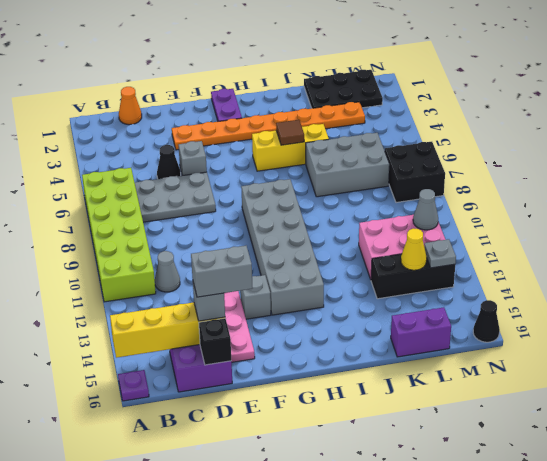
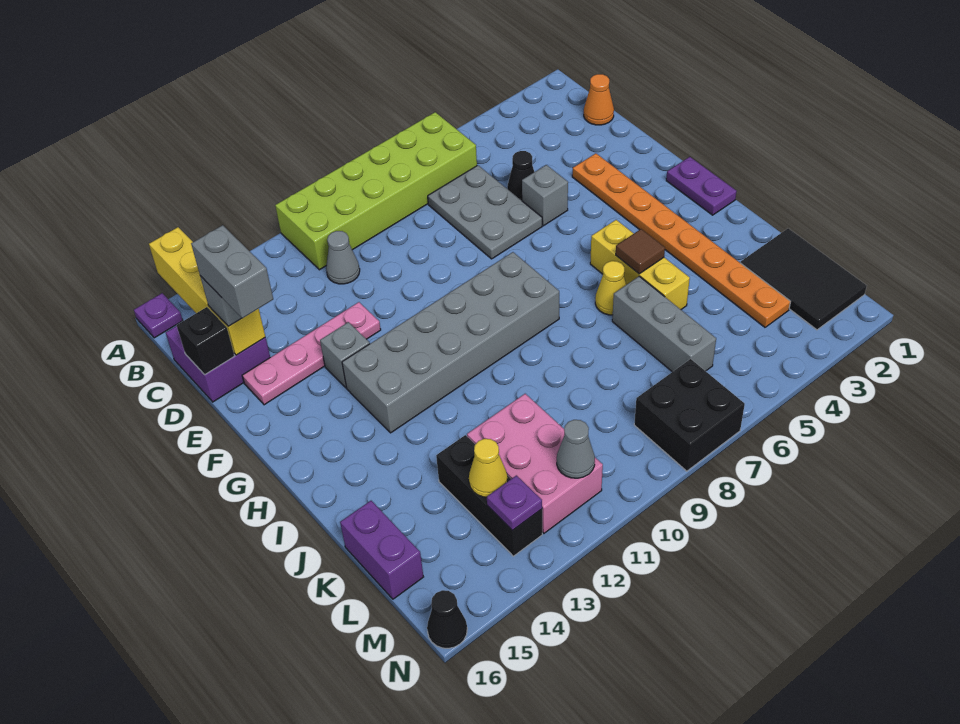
purple 1x2 plate [211,89,242,122] -> purple 1x2 plate turned to [666,157,737,215]
none -> yellow 1x1 cone [595,261,626,315]
grey 2x3 brick [306,133,389,197] -> grey 1x3 brick [612,276,716,372]
black 2x3 plate [304,70,383,108] -> black 2x3 tile [740,228,867,330]
grey 1x1 plate [424,239,456,268] -> purple 1x1 plate [487,475,542,531]

